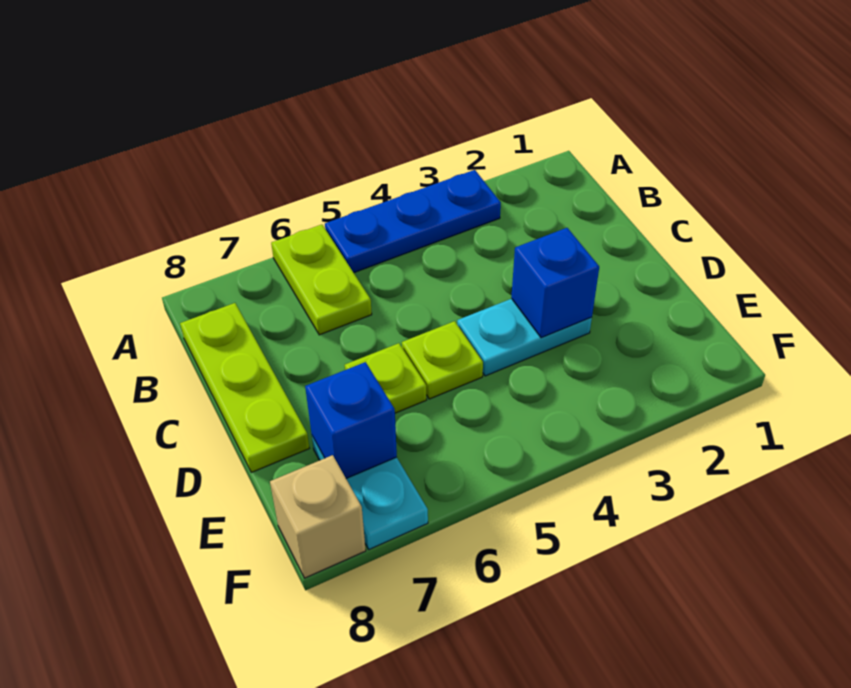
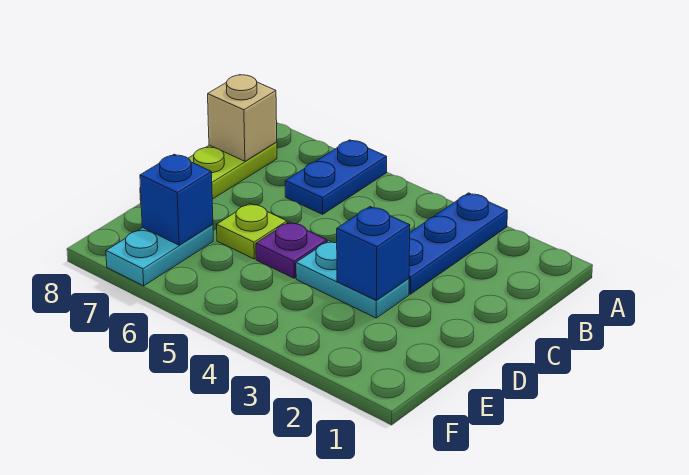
blue 1x3 plate [325,170,501,273] -> blue 1x3 plate turned to [409,193,507,294]
lime 1x2 plate [271,225,372,335] -> blue 1x2 plate [285,140,387,214]
lime 1x1 plate [402,321,483,399] -> purple 1x1 plate [256,222,327,278]
tan 1x1 brick [270,455,366,578] -> tan 1x1 brick moved to [208,75,277,161]

